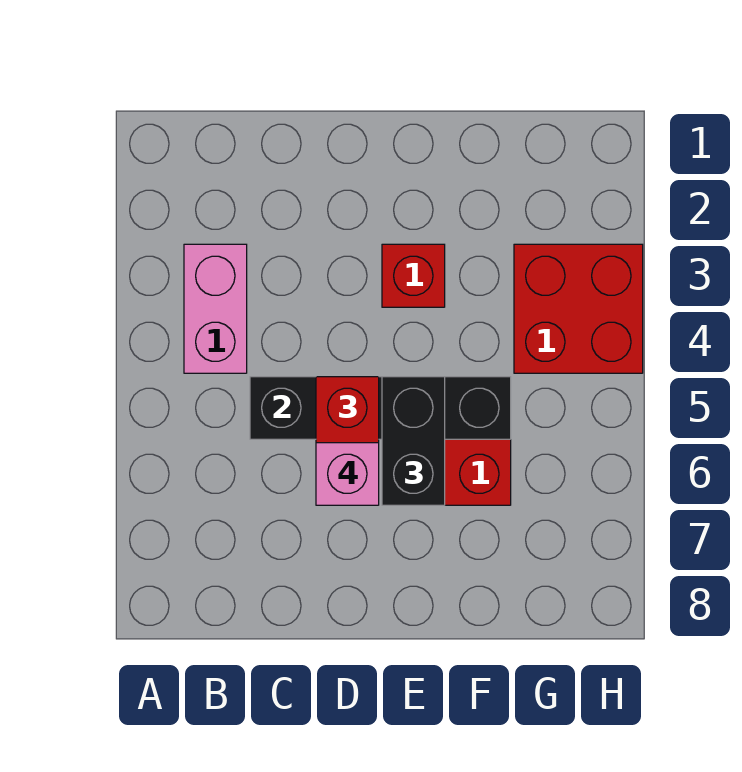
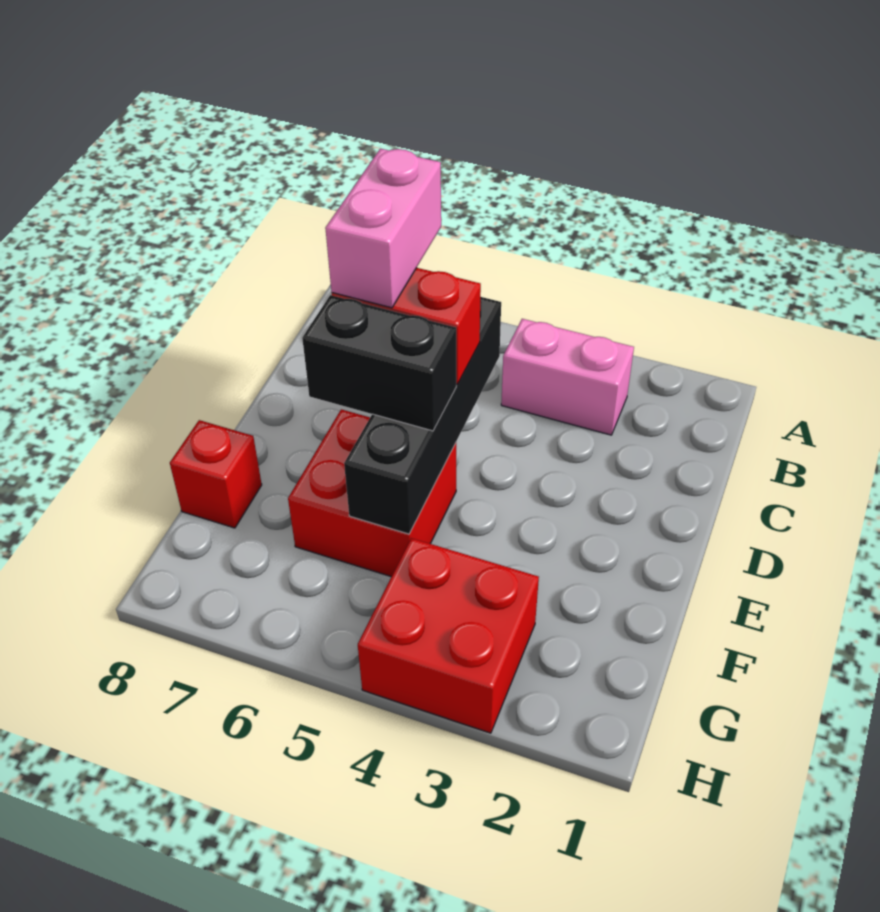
pink 1x1 brick [316,443,379,505] -> pink 1x2 brick [325,149,441,308]
red 1x1 brick [382,244,445,307] -> red 1x1 brick moved to [170,420,262,528]

